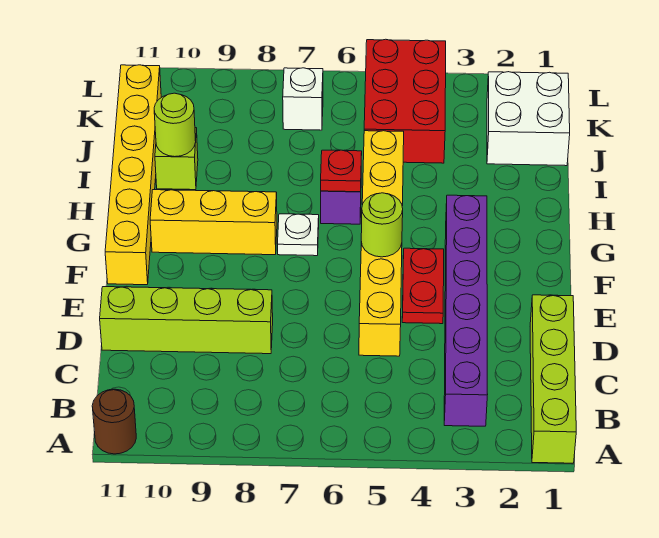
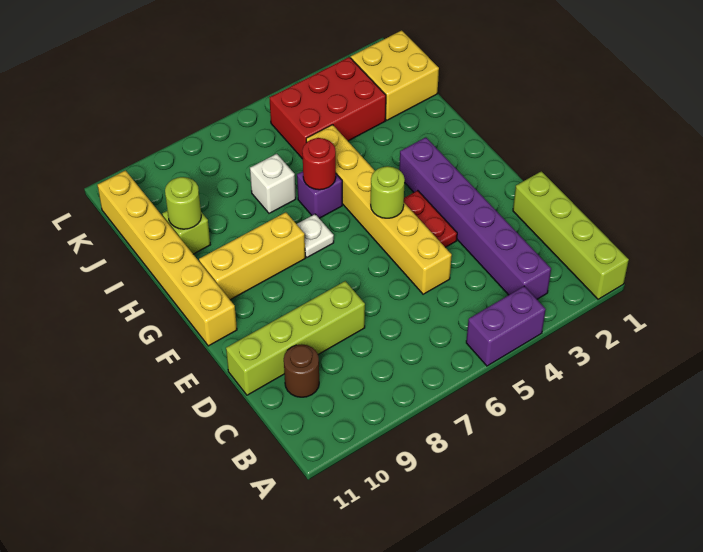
none -> purple 1x2 brick [466,286,546,366]
brown 1x1 round brick [92,389,136,454] -> brown 1x1 round brick moved to [284,344,319,397]
red 1x1 plate [321,150,362,192] -> red 1x1 round brick [302,138,336,190]
white 2x2 brick [487,72,570,166] -> yellow 2x2 brick [351,30,439,120]
red 2x3 brick [364,39,446,163] -> red 2x3 brick turned to [270,57,386,159]
white 1x1 brick [283,68,323,130] -> white 1x1 brick moved to [250,154,296,213]

